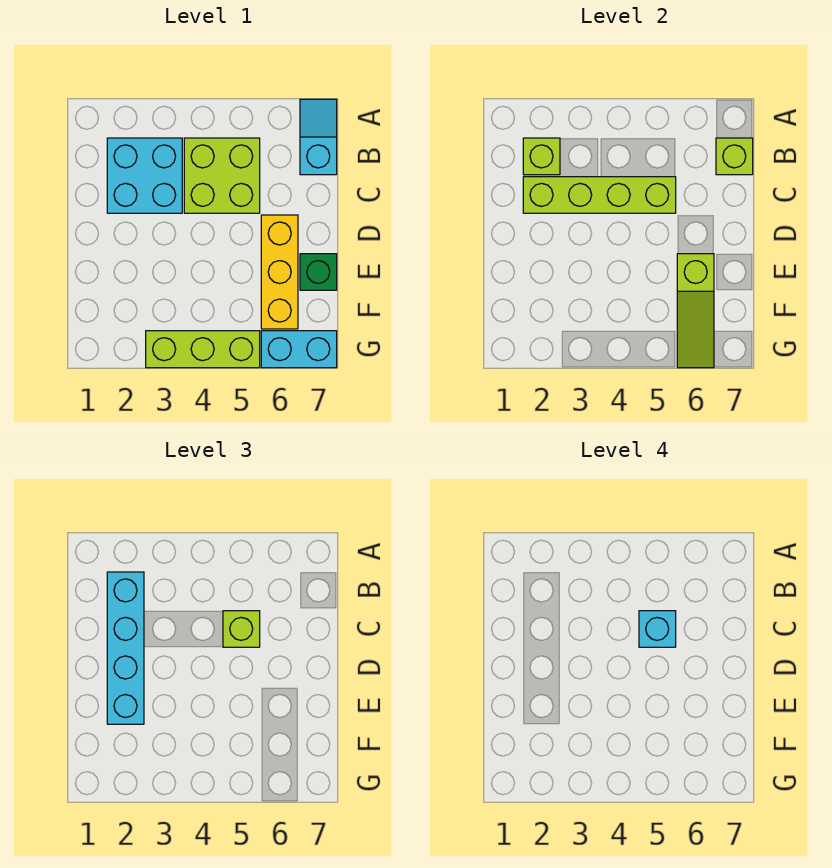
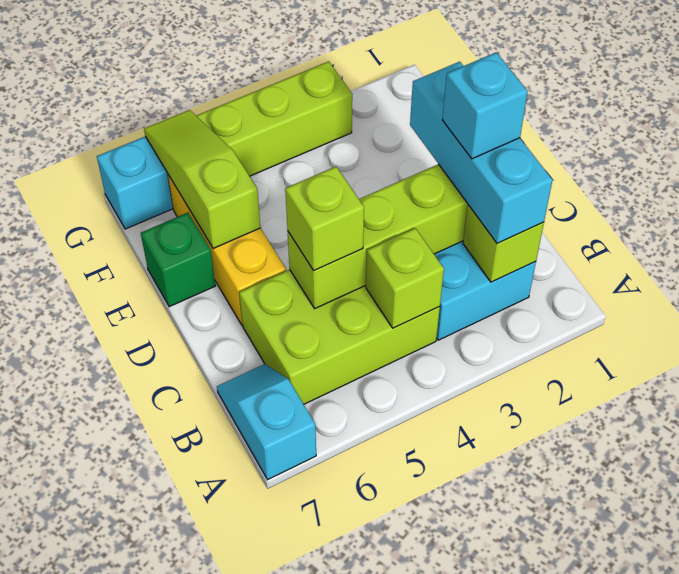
cyan 1x2 slope [300,99,337,175] -> cyan 1x2 slope turned to [217,364,316,480]
cyan 1x4 brick [107,572,144,724] -> cyan 1x3 brick [410,62,552,244]
lime 2x2 brick [184,138,260,213] -> lime 2x3 brick [239,270,440,404]
lime 1x1 brick [716,138,753,175] -> lime 1x1 brick moved to [366,228,444,328]
cyan 1x1 brick [639,611,676,647] -> cyan 1x1 brick moved to [442,52,528,159]

